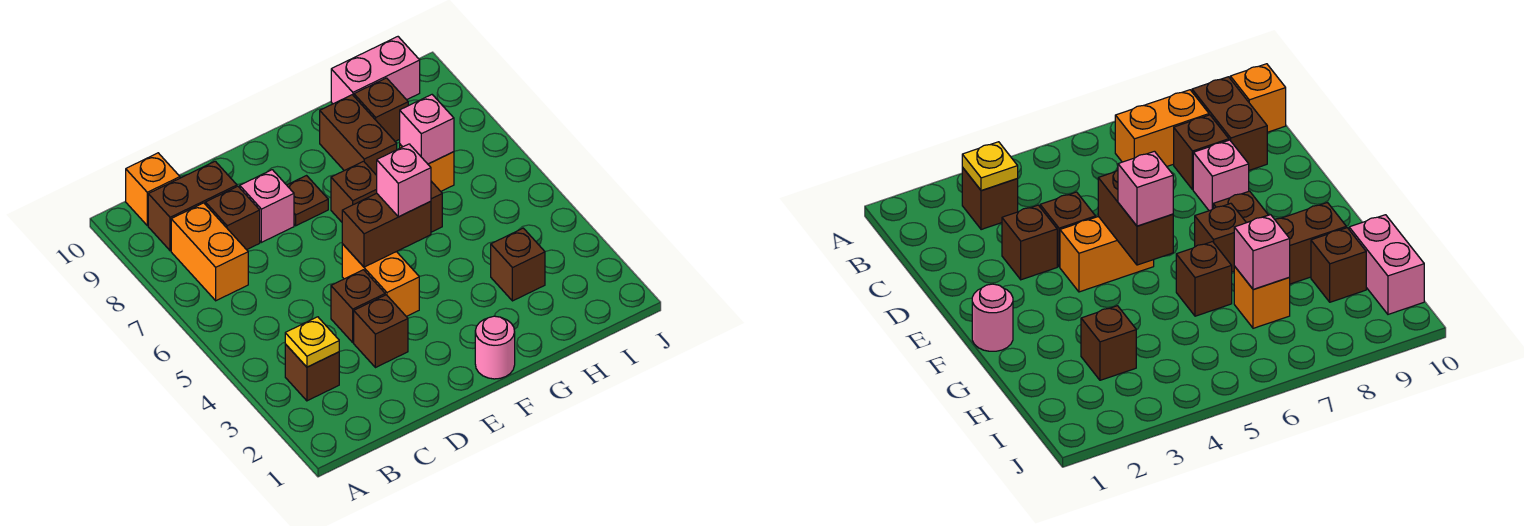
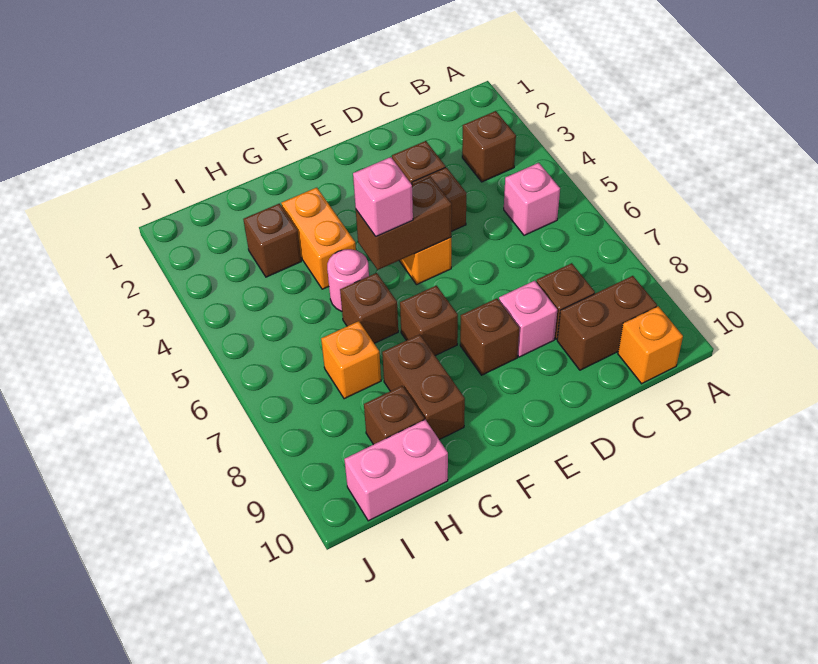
yellow 1x1 plate [285,317,339,367] -> none
orange 1x2 brick [171,203,248,301] -> orange 1x2 brick moved to [281,188,356,289]
brown 1x1 plate [287,176,328,226] -> brown 1x1 brick [460,298,519,375]
pink 1x1 round brick [475,316,515,379] -> pink 1x1 round brick moved to [327,249,369,311]
pink 1x1 brick [400,95,454,164] -> pink 1x1 brick moved to [504,163,560,235]

